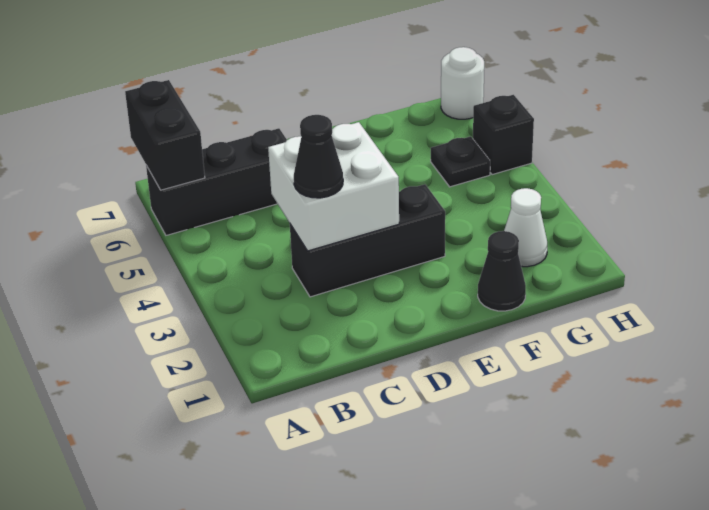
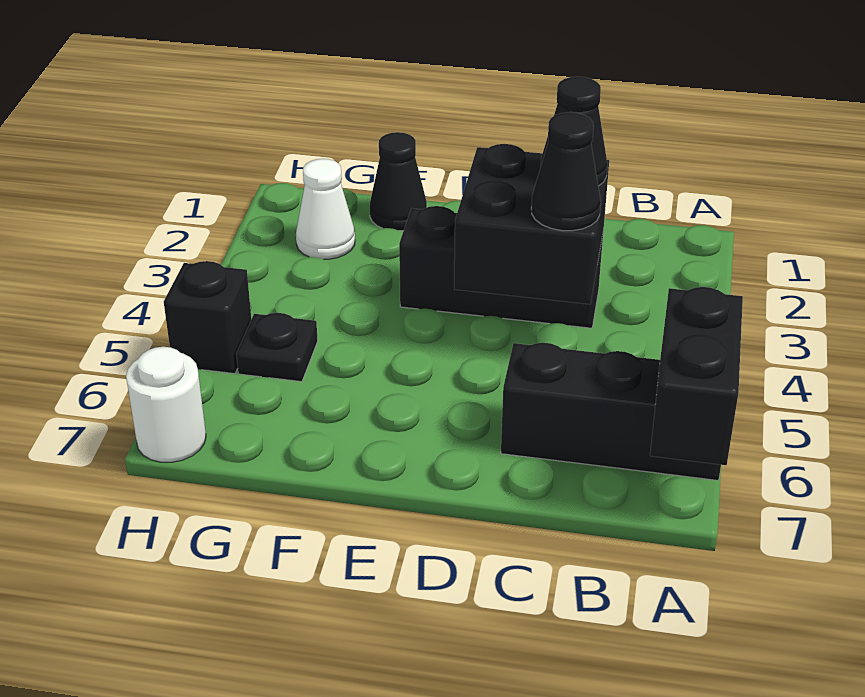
white 2x2 brick [268,122,399,251] -> black 2x2 brick [454,144,609,304]
none -> black 1x1 cone [531,112,601,231]

